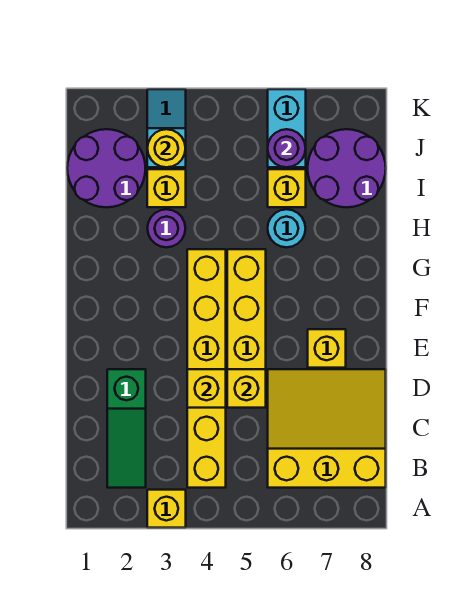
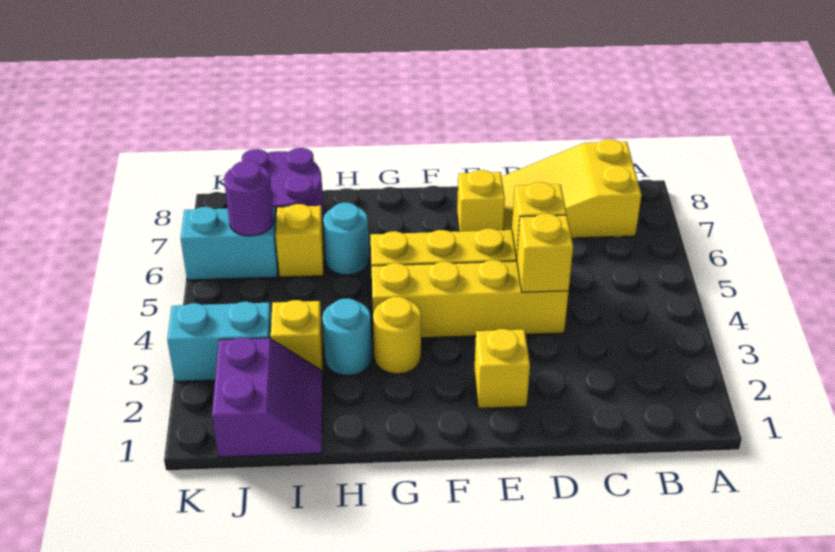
yellow 1x1 brick [147,490,186,528] -> yellow 1x1 brick moved to [474,329,530,408]
green 1x3 slope [107,369,146,488] -> none
yellow 1x6 brick [187,249,226,488] -> yellow 1x4 brick [371,260,569,338]
yellow 3x3 slope [268,369,386,488] -> yellow 2x3 slope [502,139,641,238]
purple 1x1 round brick [147,209,185,247] -> cyan 1x1 round brick [322,298,372,376]
purple 2x2 round brick [67,129,145,207] -> purple 2x2 slope [212,338,323,457]
cyan 1x2 slope [147,89,186,167] -> cyan 1x2 brick [167,302,272,381]
yellow 1x1 round brick [147,129,186,167] -> yellow 1x1 round brick moved to [373,297,421,374]

